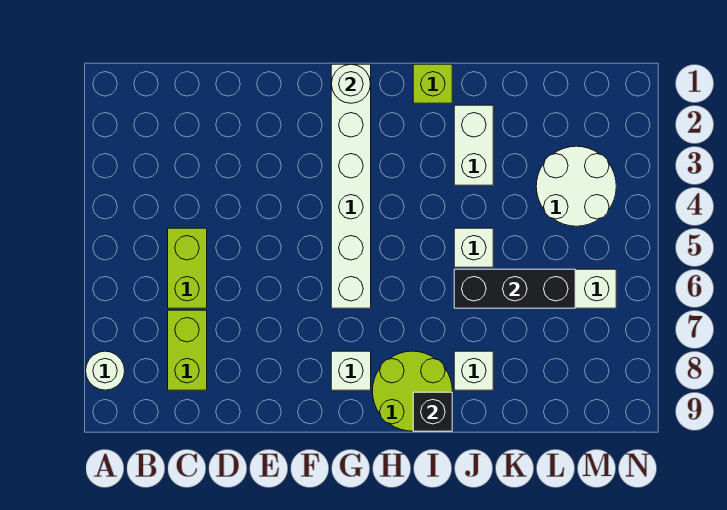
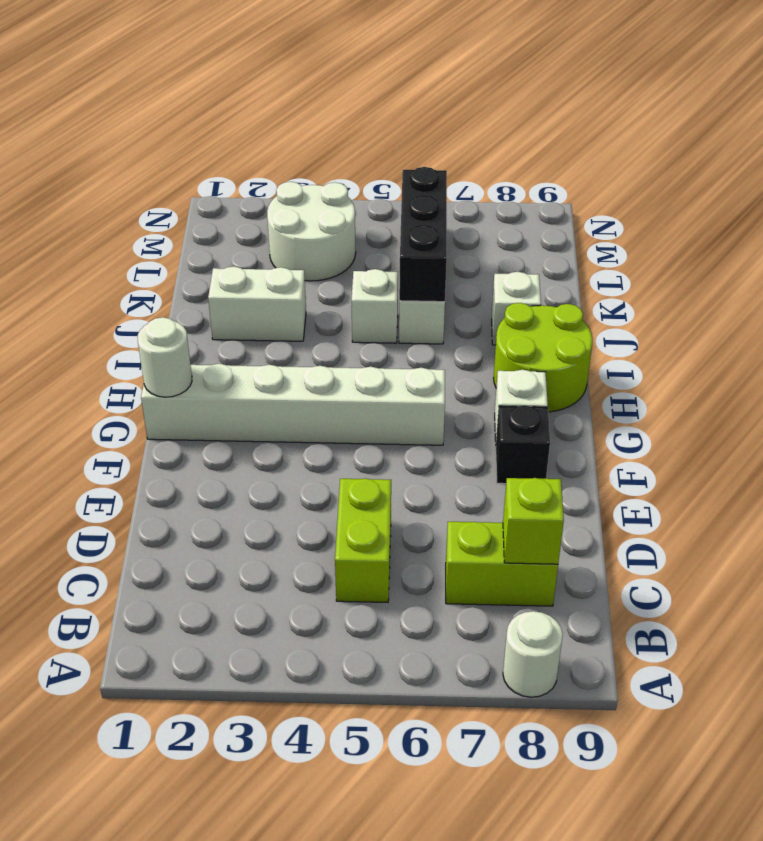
lime 1x2 brick [168,228,207,308] -> lime 1x2 brick turned to [335,478,391,602]
lime 1x1 brick [413,64,452,103] -> lime 1x1 brick moved to [503,478,564,564]
black 1x1 brick [413,392,452,431] -> black 1x1 brick moved to [496,405,550,484]

